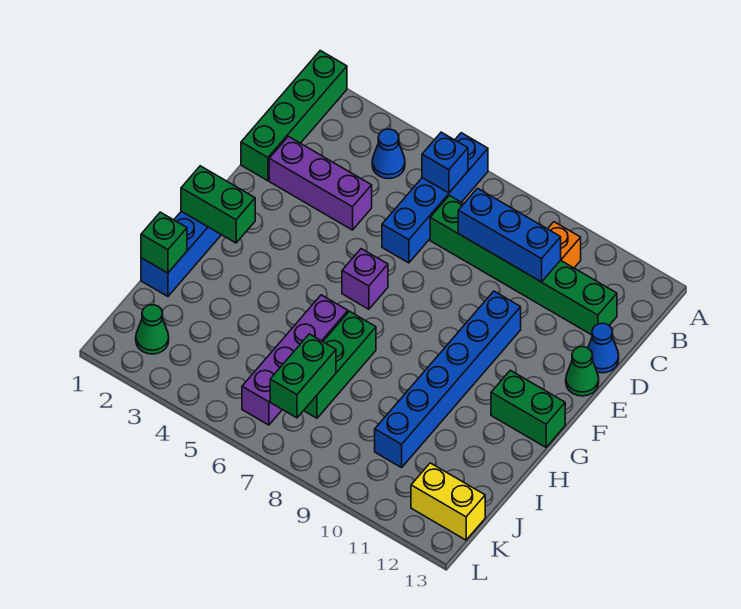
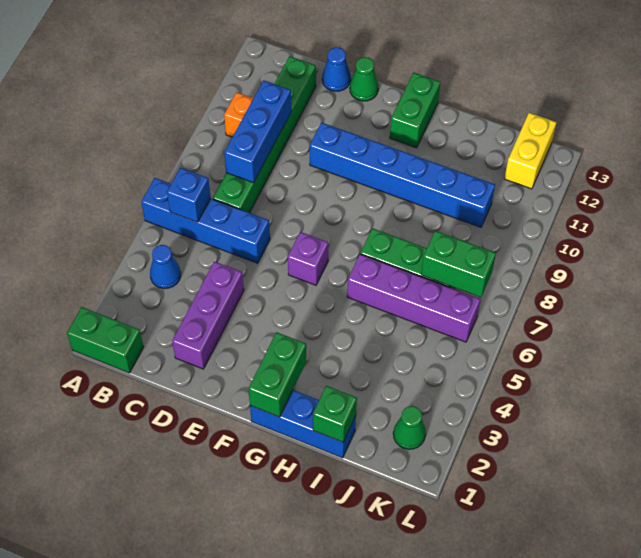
green 1x4 brick [241,51,347,181] -> green 1x2 brick [67,307,143,373]

